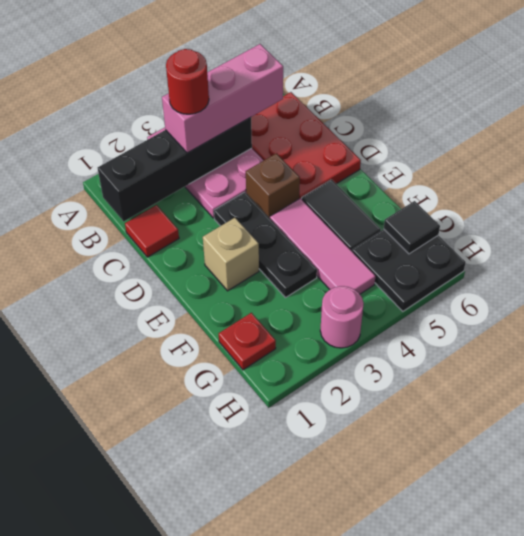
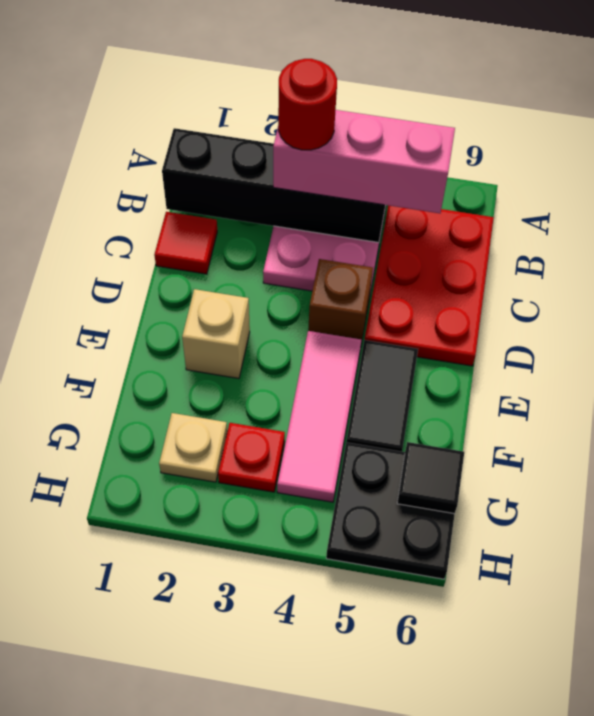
black 1x3 plate [214,192,317,298] -> none
red 1x1 plate [219,313,276,370] -> red 1x1 plate moved to [218,423,285,492]
none -> tan 1x1 plate [159,413,227,482]
pink 1x1 round brick [320,286,364,348] -> none

